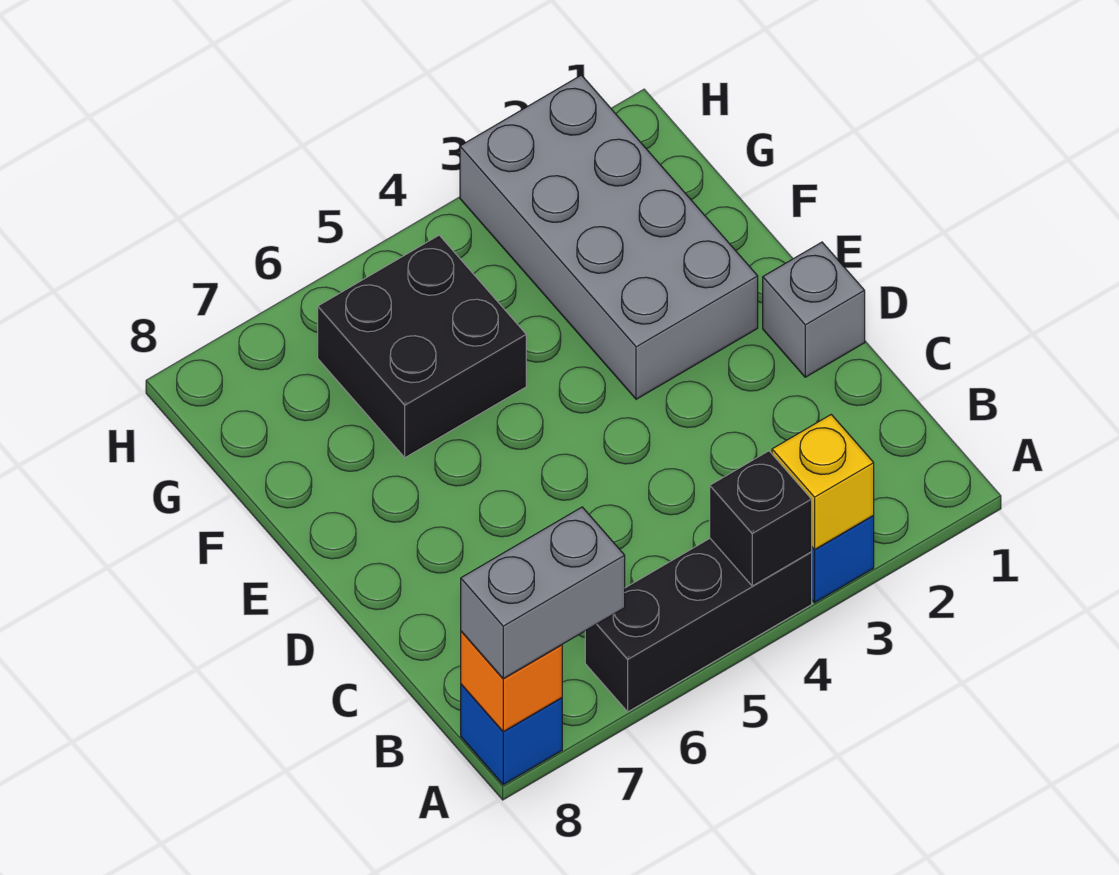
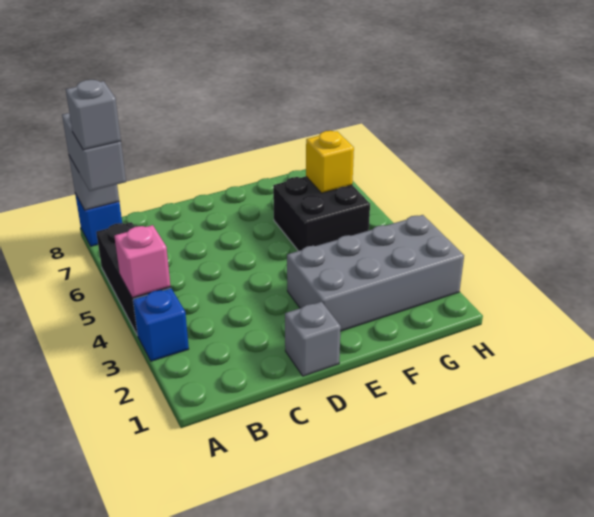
yellow 1x1 brick [772,415,874,550] -> yellow 1x1 brick moved to [306,131,354,193]
black 1x1 brick [710,451,812,586] -> pink 1x1 brick [114,225,170,298]
none -> grey 1x1 brick [66,80,121,150]
orange 1x1 brick [461,631,562,732] -> grey 1x1 brick [69,156,119,210]

